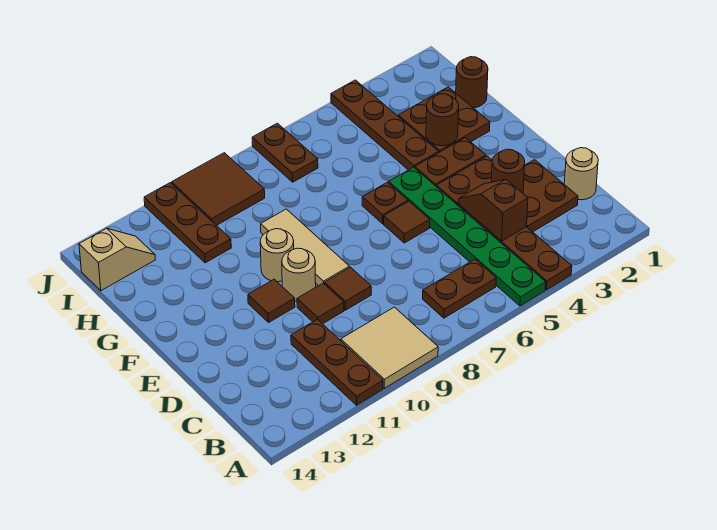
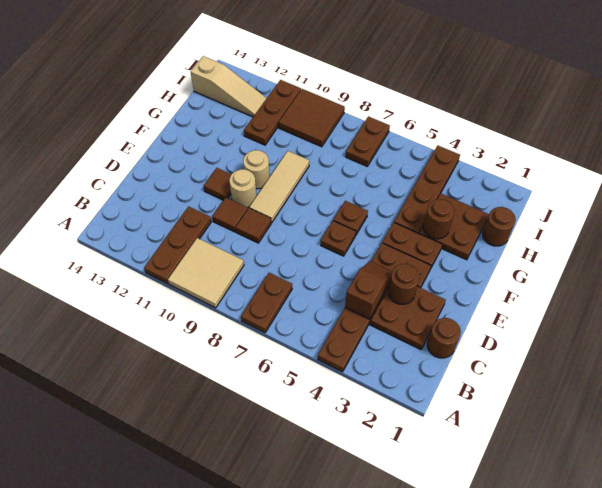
green 1x6 plate [389,167,546,306] -> none
brown 1x2 plate [423,259,496,318] -> brown 1x2 plate turned to [241,273,292,333]
tan 1x1 round brick [564,148,598,200] -> brown 1x1 round brick [427,318,461,358]
brown 1x1 tile [384,201,430,243] -> brown 1x1 plate [321,221,356,256]
tan 1x2 slope [79,228,155,291] -> tan 1x3 slope [191,56,267,117]

